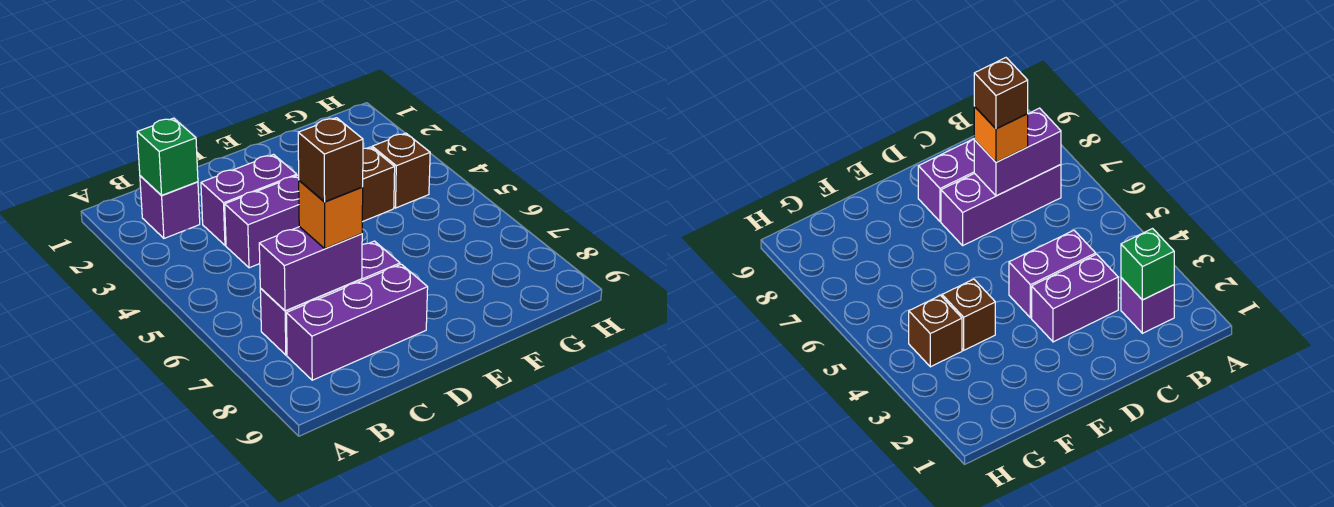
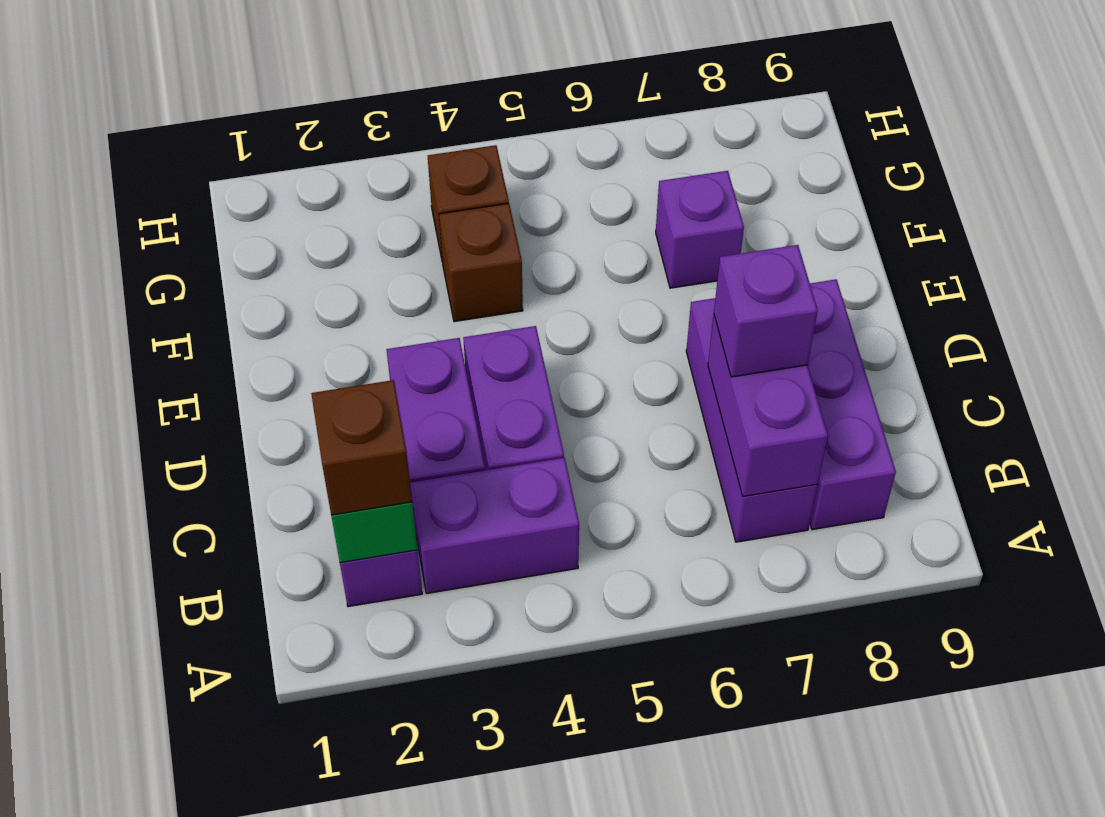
none -> purple 1x2 brick [410,458,579,593]
orange 1x1 brick [299,180,363,248] -> purple 1x1 brick [714,245,818,377]
brown 1x1 brick [298,118,363,202] -> brown 1x1 brick moved to [311,380,412,515]
none -> purple 1x1 brick [656,171,744,288]

